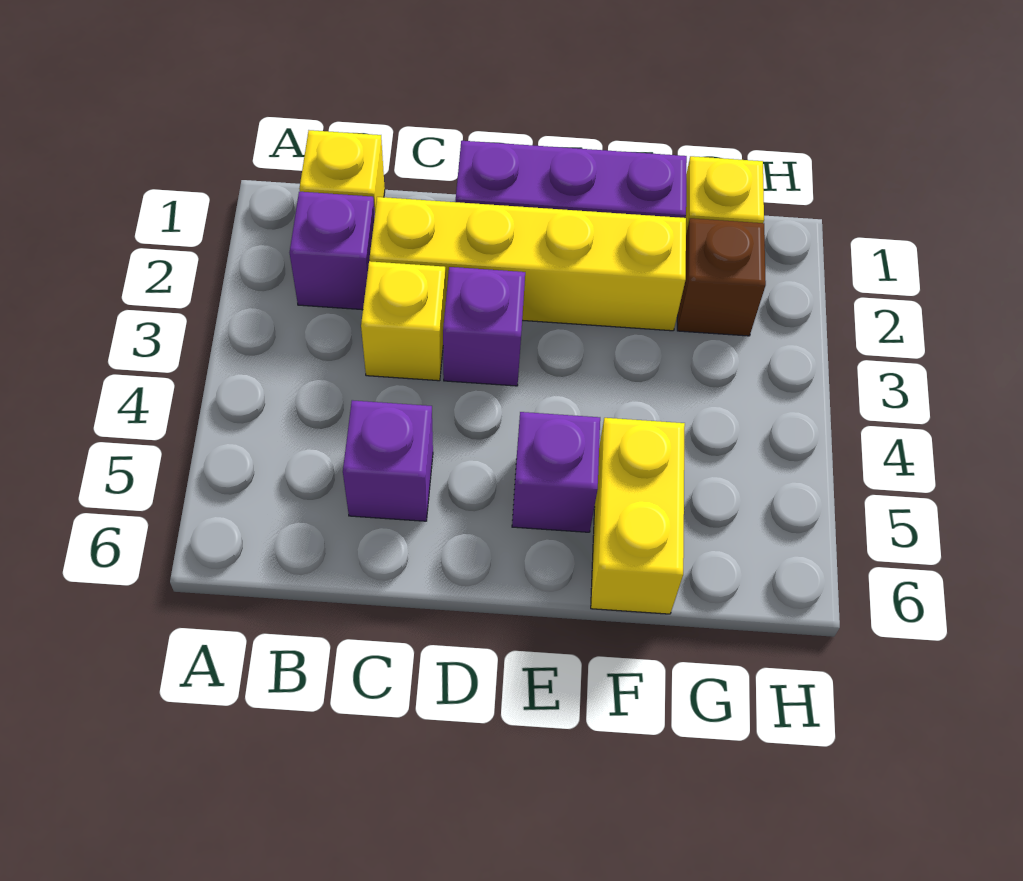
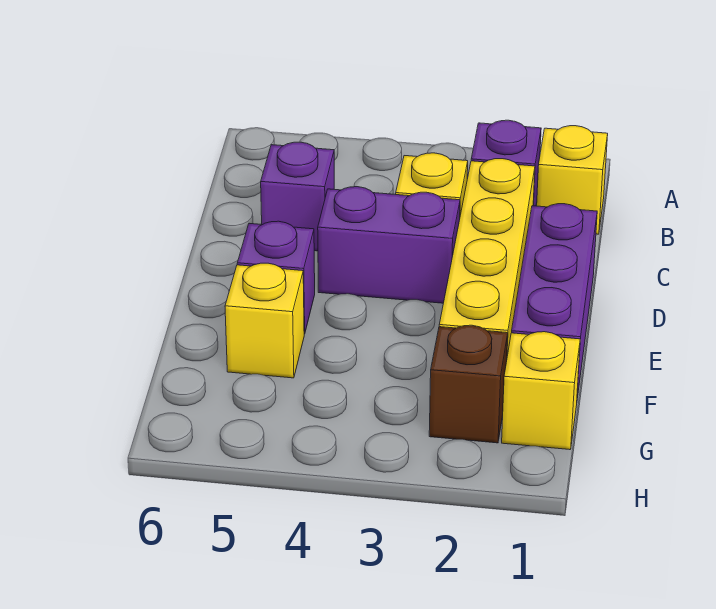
purple 1x1 brick [443,267,525,386] -> purple 1x2 brick [318,187,460,303]
yellow 1x2 brick [591,418,685,614] -> yellow 1x1 brick [225,263,304,378]

